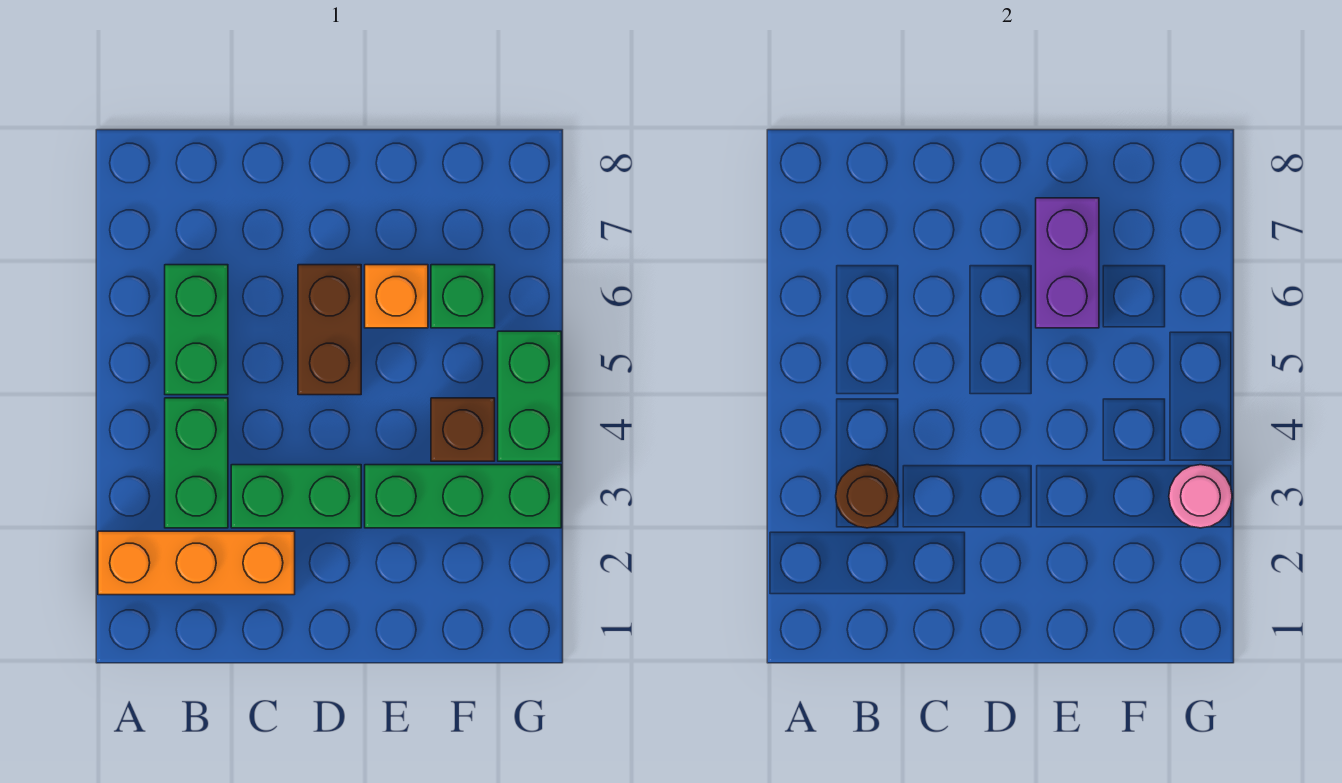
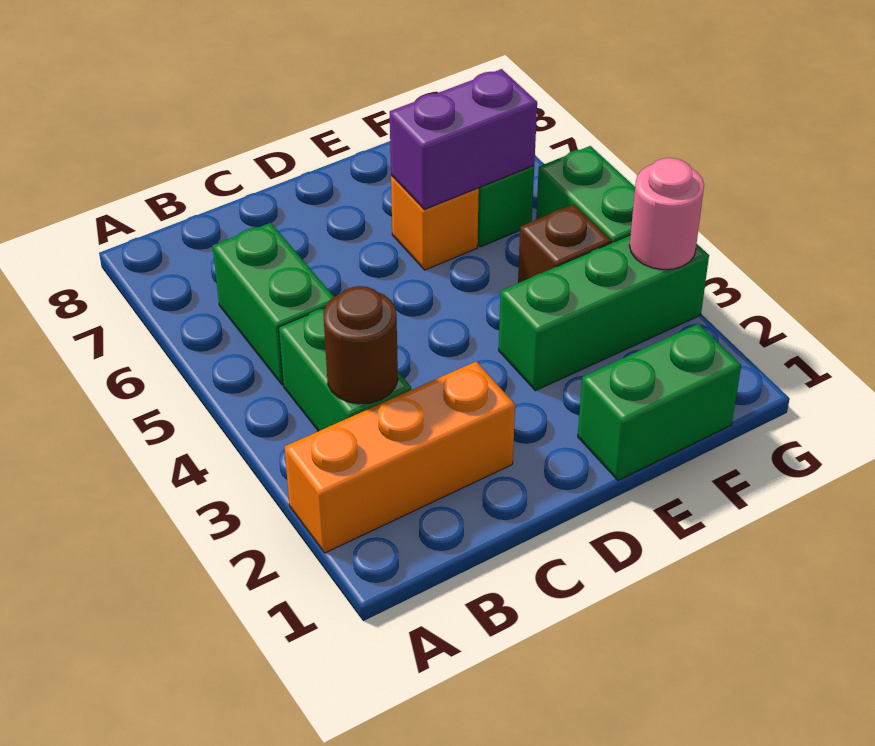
green 1x2 brick [231,465,361,528] -> green 1x2 brick moved to [578,324,741,480]
brown 1x2 brick [298,265,361,395] -> none
purple 1x2 brick [1036,198,1099,328] -> purple 1x2 brick turned to [390,69,537,209]

